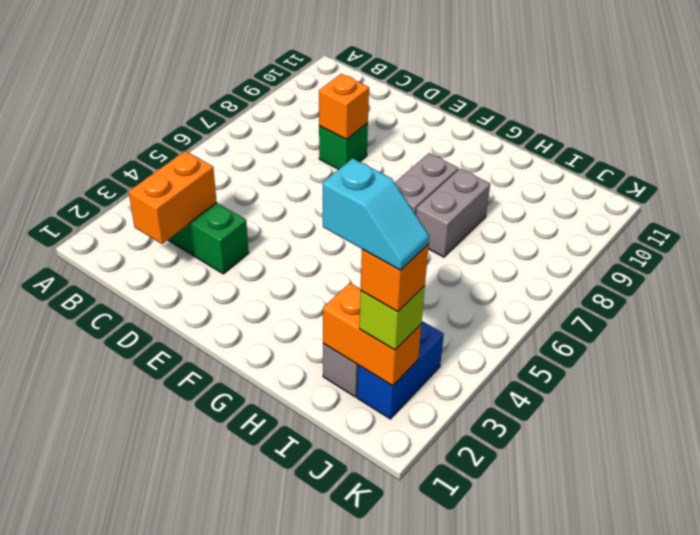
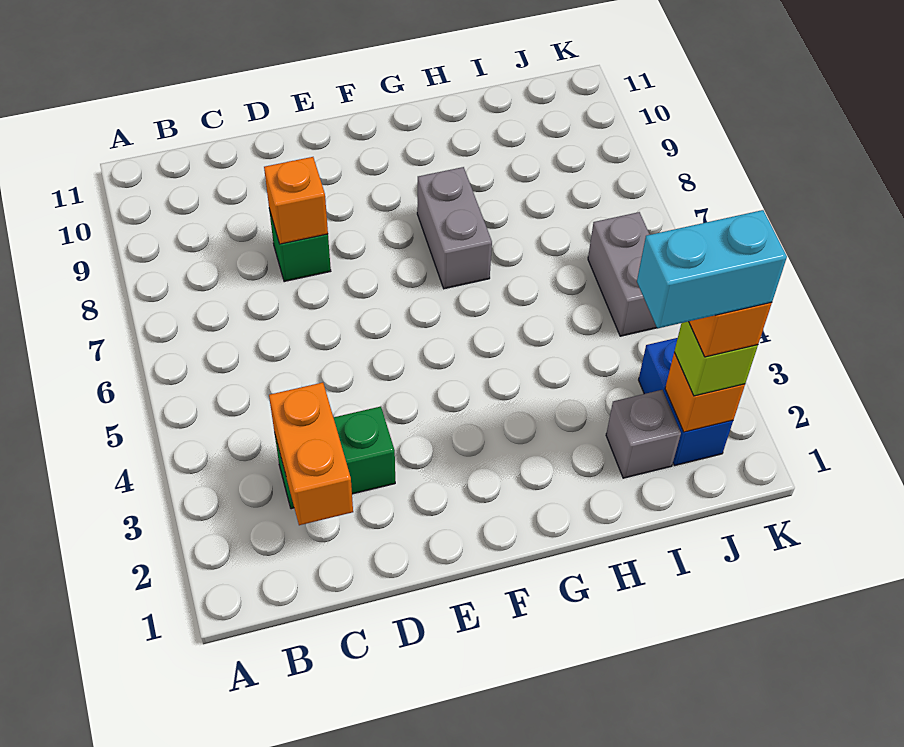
grey 1x2 brick [416,169,490,257] -> grey 1x2 brick moved to [588,212,657,336]
orange 1x2 brick [323,283,421,386] -> orange 1x1 brick [665,352,745,432]
cyan 1x2 slope [322,158,429,270] -> cyan 1x2 brick [637,210,787,328]

